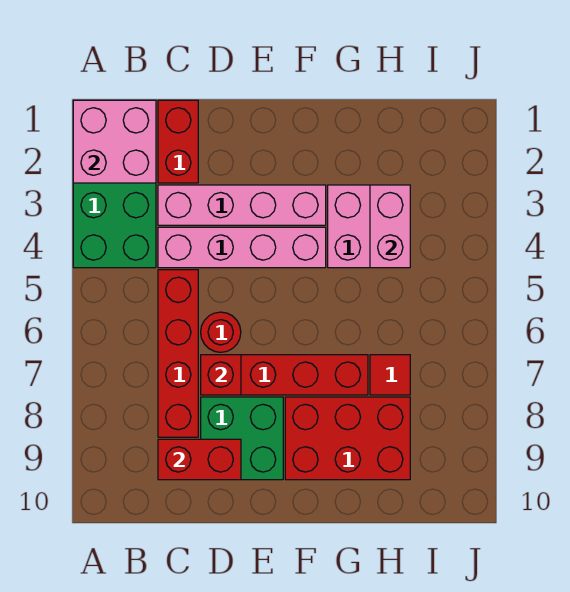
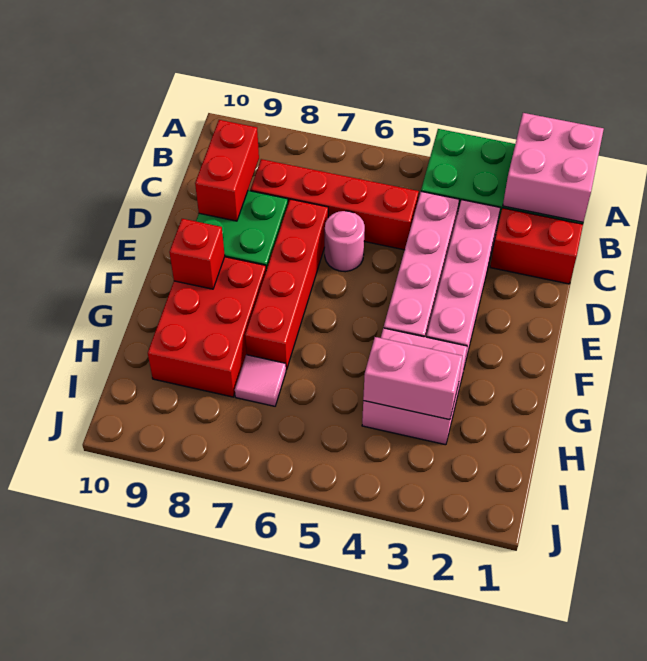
red 1x1 round brick [201,312,241,352] -> pink 1x1 round brick [325,211,365,272]
red 1x1 brick [201,355,241,395] -> red 1x1 brick moved to [169,219,225,289]
red 1x1 tile [370,355,410,395] -> pink 1x1 tile [235,355,286,406]

